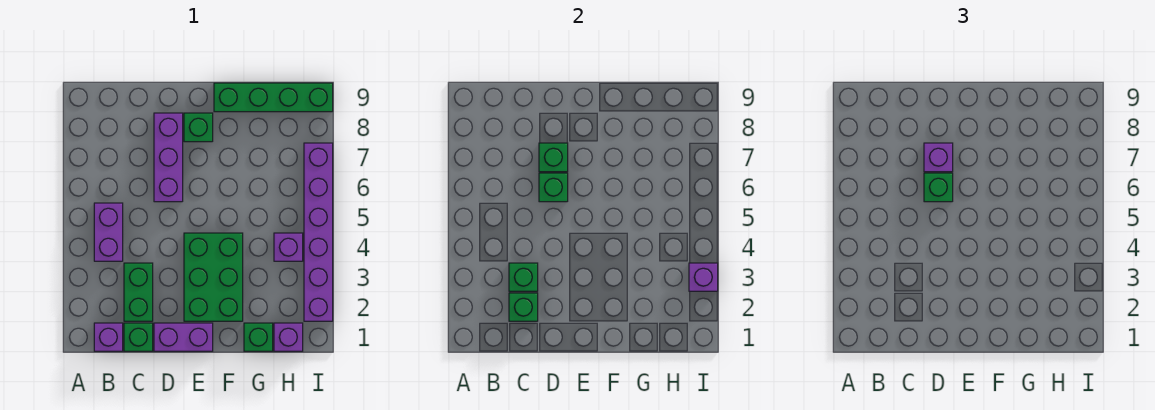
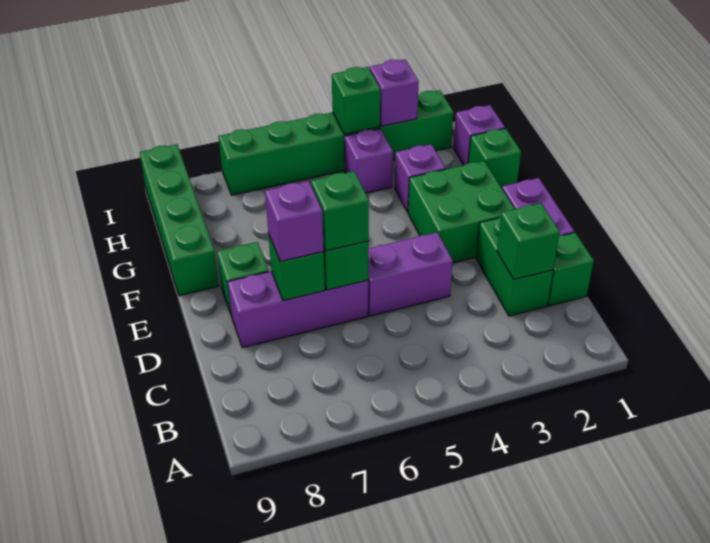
purple 1x1 brick [94,323,123,351] -> purple 1x1 brick moved to [395,144,446,212]
purple 1x2 brick [94,203,123,261] -> purple 1x2 brick moved to [368,233,453,316]
green 1x2 brick [124,263,153,321] -> green 1x2 brick turned to [476,217,553,316]
green 1x1 brick [509,263,538,291] -> green 1x1 brick moved to [332,67,380,134]
green 2x3 brick [184,233,243,321] -> green 2x2 brick [408,161,514,263]
purple 1x6 brick [304,143,333,321] -> green 1x6 brick [219,90,453,195]

